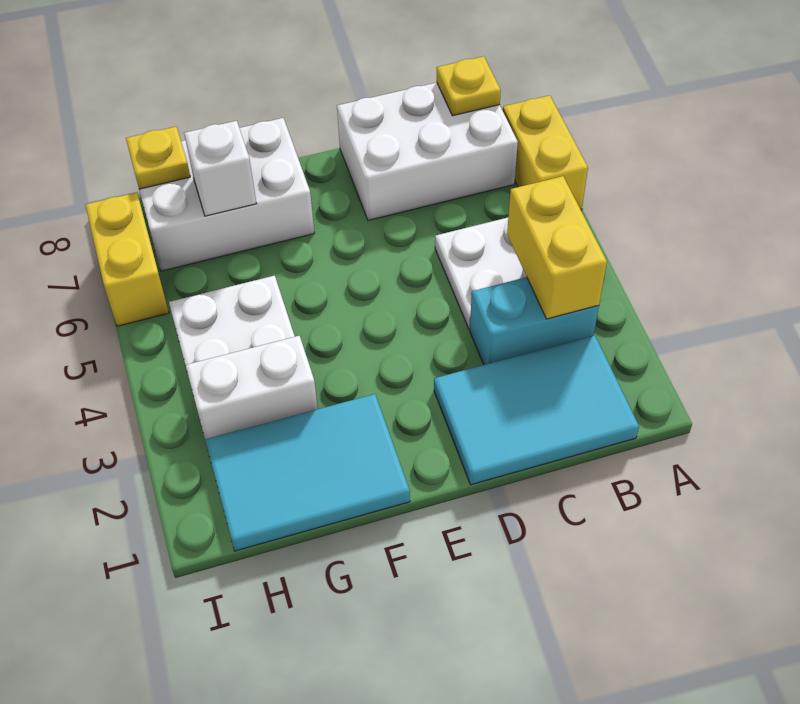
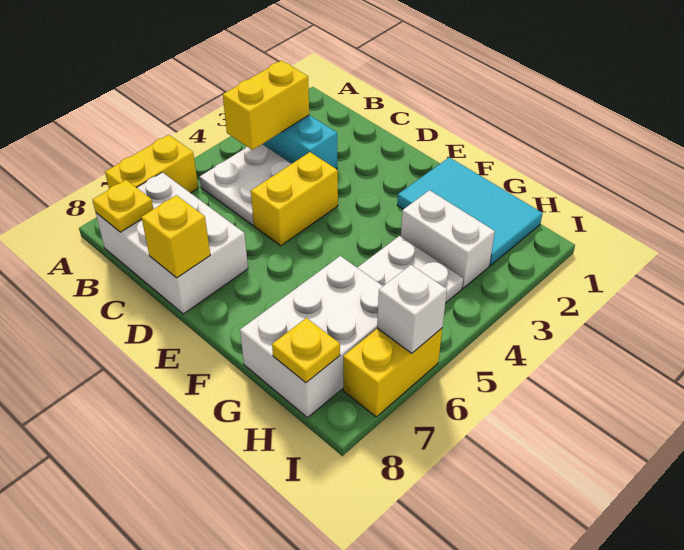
cyan 2x3 tile [434,335,639,485] -> none
none -> yellow 1x2 brick [251,152,338,246]
none -> yellow 1x1 brick [141,195,210,278]
white 2x3 brick [139,118,314,271] -> white 2x3 brick turned to [240,256,383,418]
white 1x1 brick [184,121,256,216] -> white 1x1 brick moved to [377,265,447,353]

